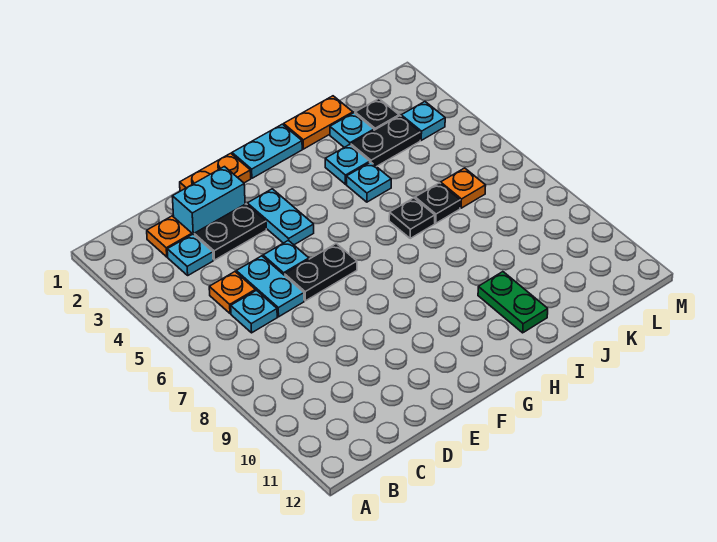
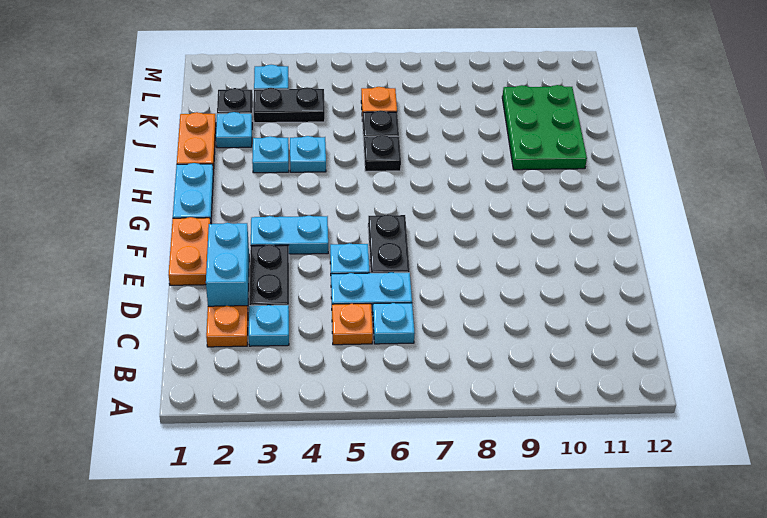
green 1x2 plate [478,272,548,333] -> green 2x3 plate [502,85,587,170]
black 1x2 plate [351,116,420,167] -> black 1x2 plate turned to [254,87,325,123]

